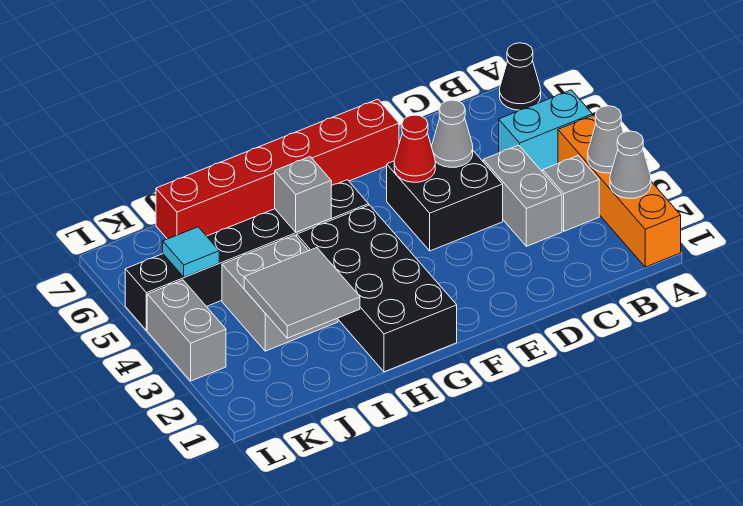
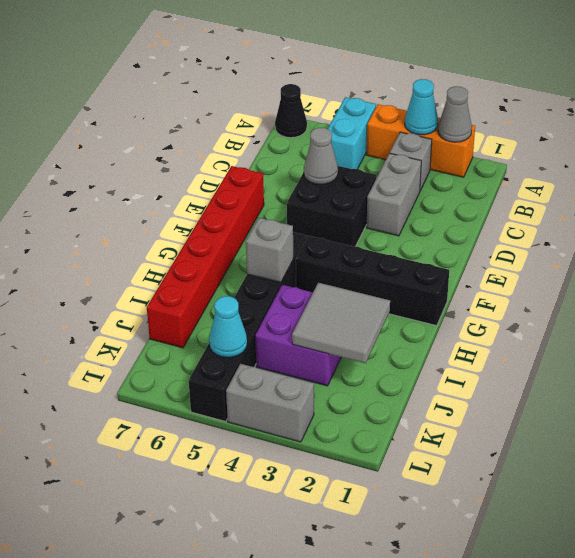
orange 1x4 brick [558,115,681,267] -> orange 1x3 brick [366,104,475,177]
grey 1x1 cone [588,106,623,173] -> cyan 1x1 cone [405,79,438,135]
grey 1x2 brick [483,145,562,246] -> grey 1x2 brick turned to [367,153,421,236]
red 1x1 cone [394,115,435,182] -> none
black 2x4 brick [297,205,457,372] -> black 1x4 brick [296,236,449,326]
grey 2x2 brick [222,235,338,351] -> purple 2x2 brick [255,285,341,386]
cyan 1x1 tile [163,227,219,277] -> cyan 1x1 cone [209,296,247,358]

